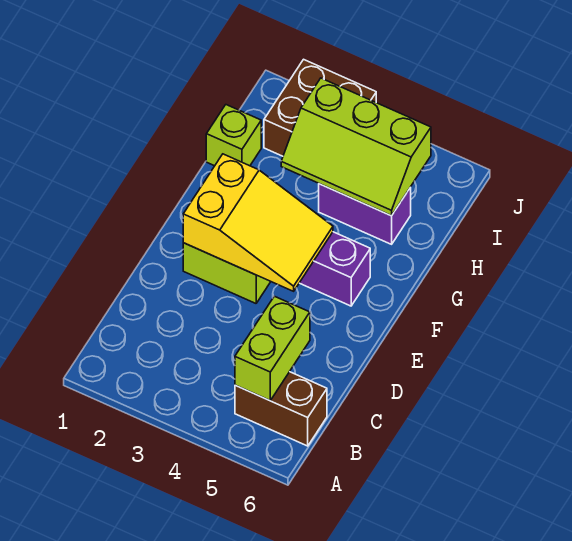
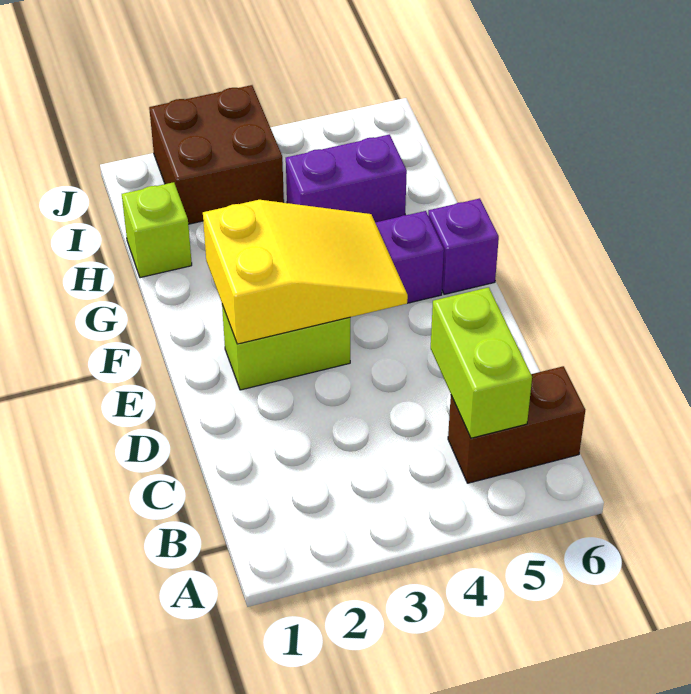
none -> purple 1x1 brick [428,198,499,294]
lime 2x3 slope [281,78,431,216] -> none

